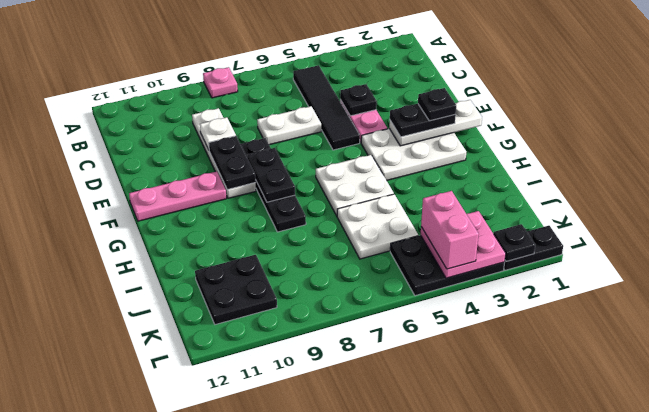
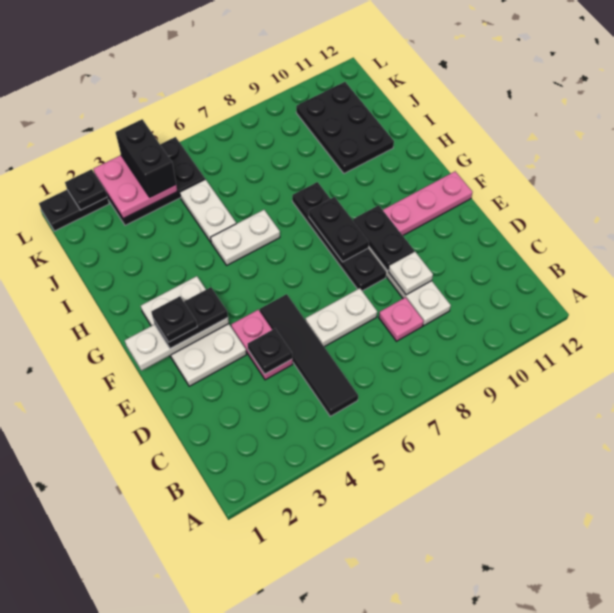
pink 1x1 plate [203,67,238,98] -> pink 1x1 plate moved to [379,297,424,341]
white 2x3 plate [361,129,466,180] -> white 2x3 plate turned to [141,276,246,386]
white 2x2 plate [316,155,394,216] -> white 1x2 plate [211,210,280,265]
white 2x2 plate [337,194,418,259] -> white 1x2 plate [180,179,236,242]
black 2x2 plate [195,255,277,325] -> black 2x3 plate [296,82,394,173]
pink 1x2 brick [421,191,479,269] -> black 1x2 brick [116,119,176,197]

